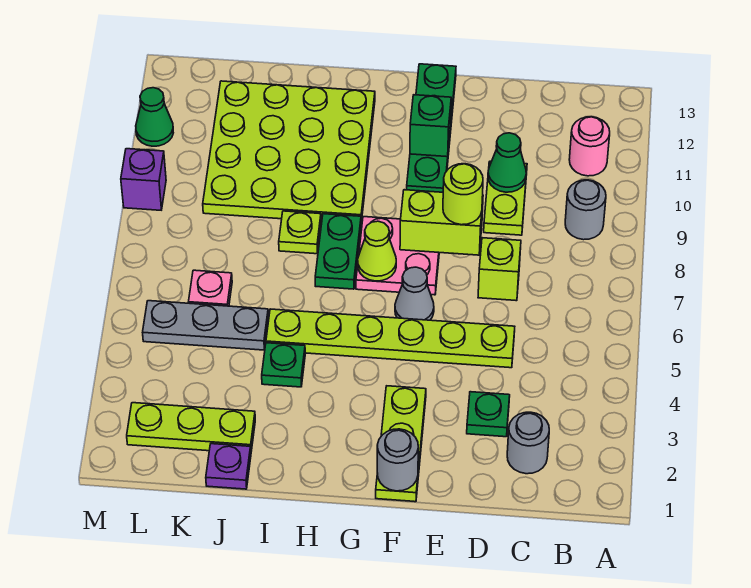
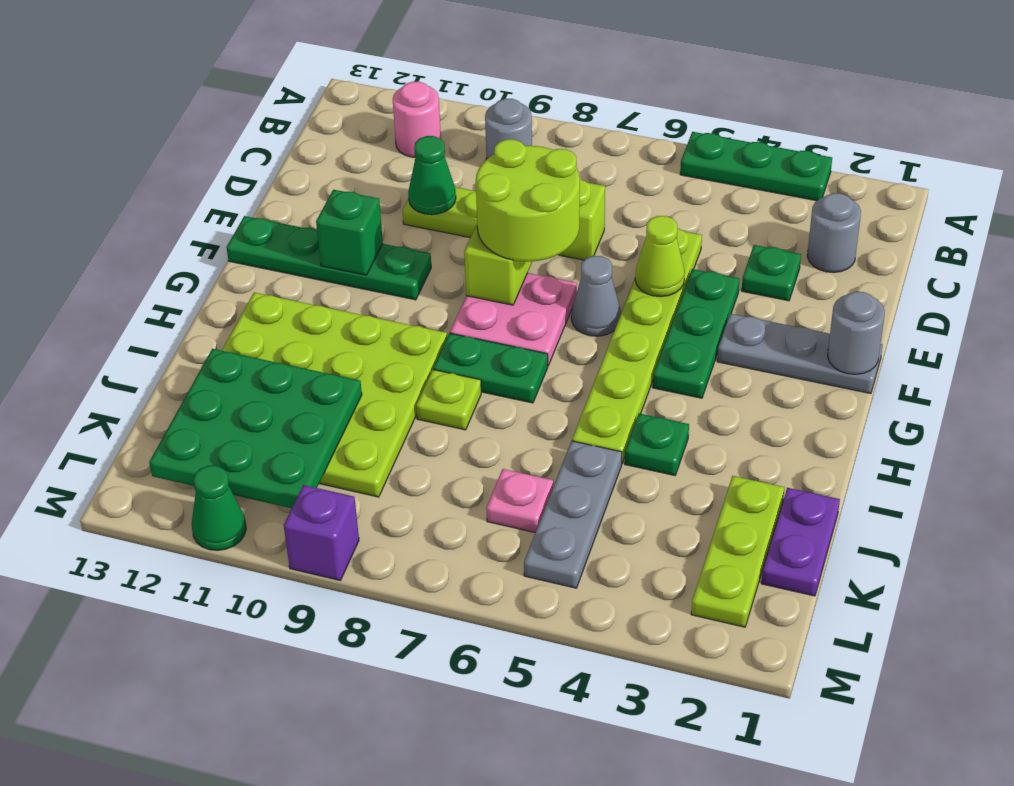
none -> green 1x3 plate [680,132,832,201]
none -> green 1x3 plate [653,269,740,398]
lime 1x1 round brick [443,164,483,225] -> lime 2x2 round brick [476,139,580,262]
lime 1x3 plate [376,386,426,502] -> grey 1x3 plate [717,314,883,394]
lime 1x1 cone [358,221,396,281] -> lime 1x1 cone moved to [635,216,685,297]
purple 1x1 plate [206,444,251,489] -> purple 1x2 plate [761,488,840,596]
none -> green 3x3 plate [149,349,362,508]

